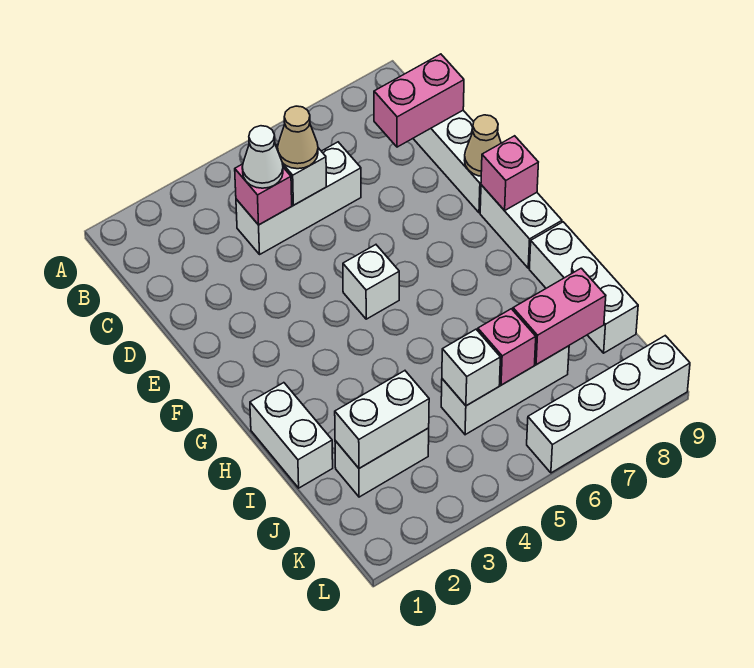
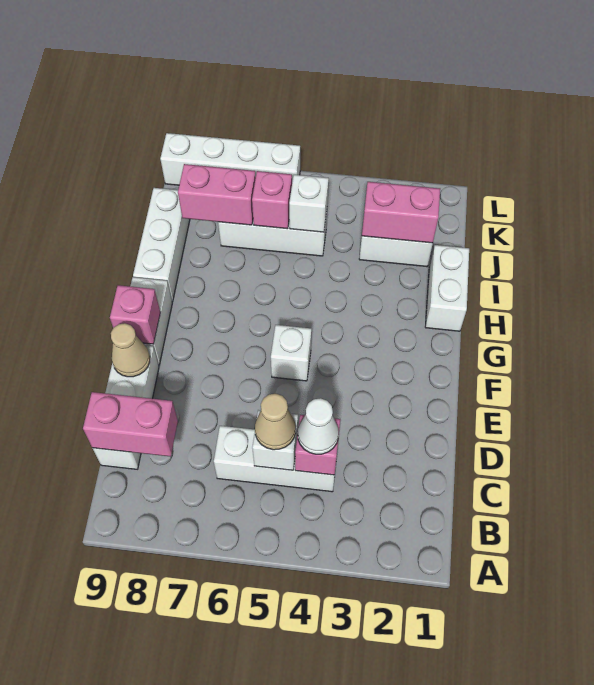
white 1x2 brick [335,371,429,468] -> pink 1x2 brick [362,182,440,243]

